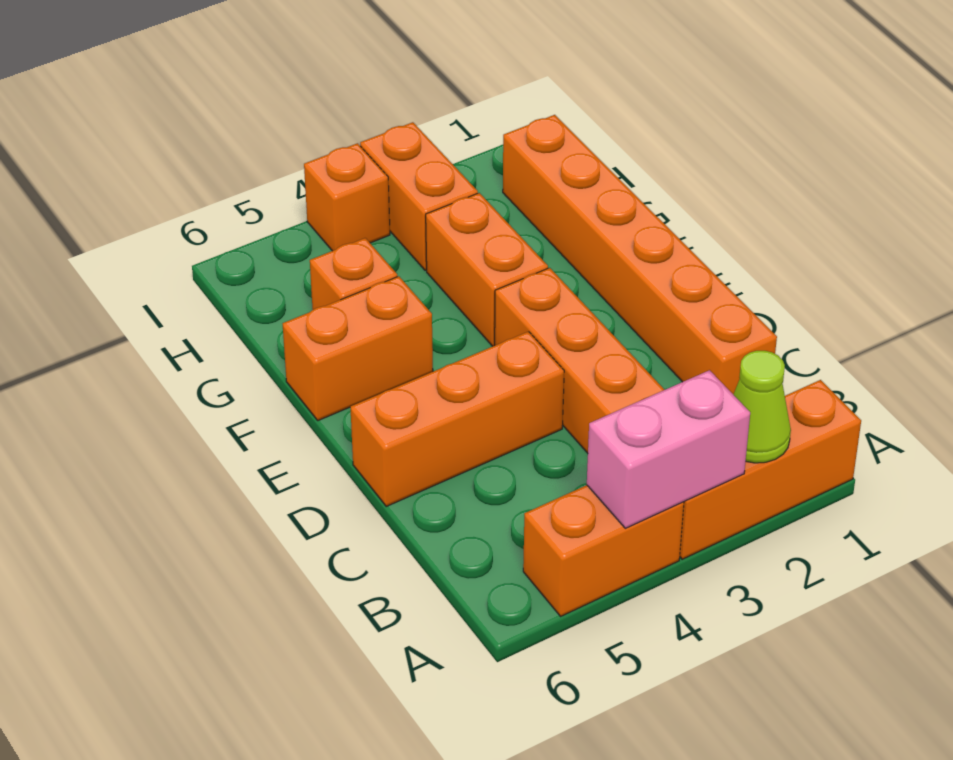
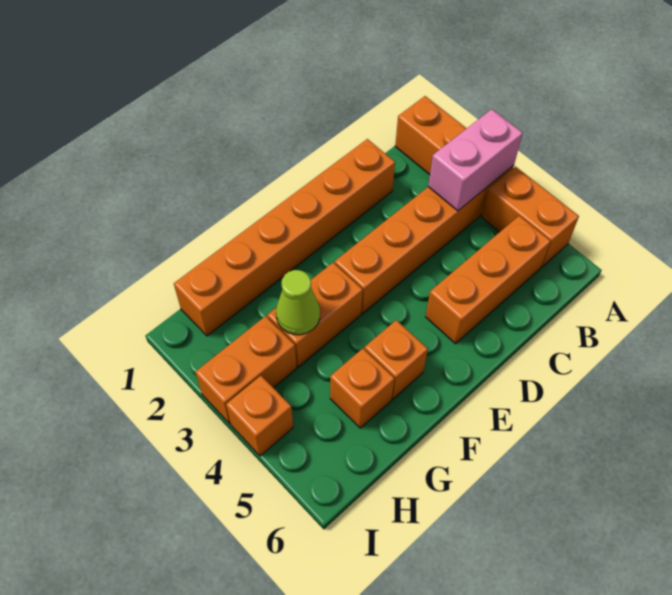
lime 1x1 cone [733,351,791,463] -> lime 1x1 cone moved to [276,270,320,335]
pink 1x2 brick [587,370,750,528] -> pink 1x2 brick turned to [428,109,523,211]
orange 1x3 brick [350,332,564,506] -> orange 1x3 brick turned to [426,216,551,344]
orange 1x2 brick [283,276,433,421] -> orange 1x1 brick [364,320,428,399]

